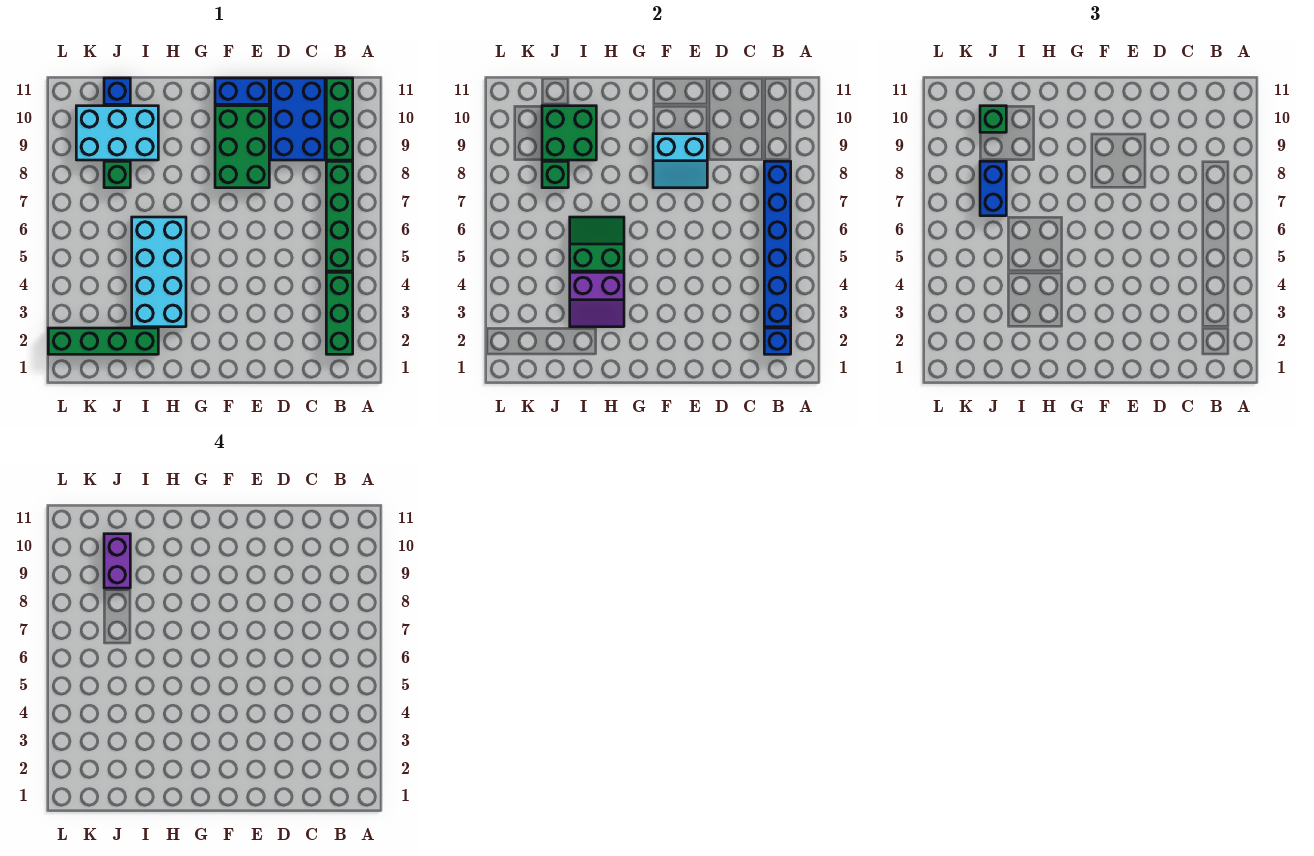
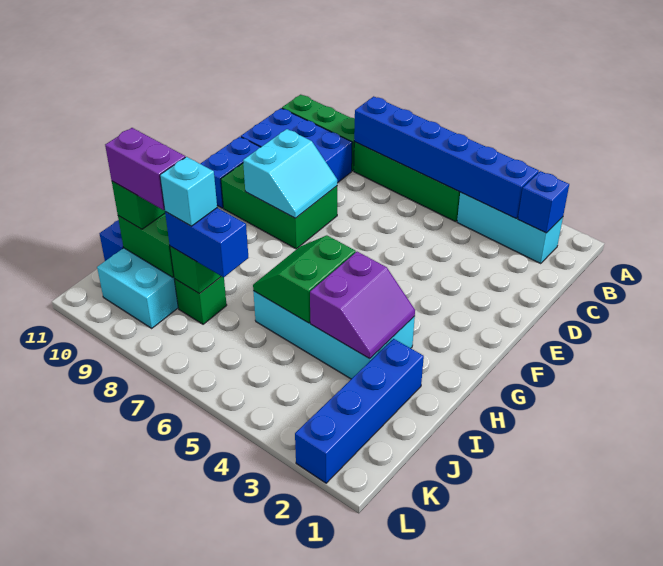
green 1x3 brick [326,272,353,354] -> cyan 1x3 brick [457,192,563,264]
green 1x4 brick [48,328,158,354] -> blue 1x4 brick [295,339,424,483]
none -> cyan 1x1 brick [160,157,217,226]

